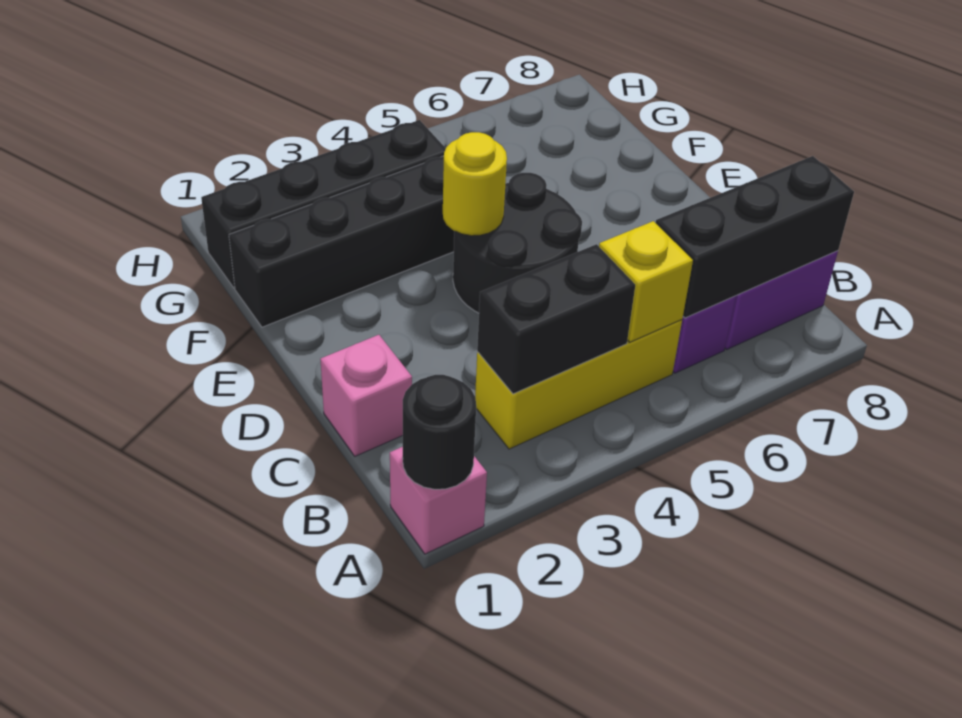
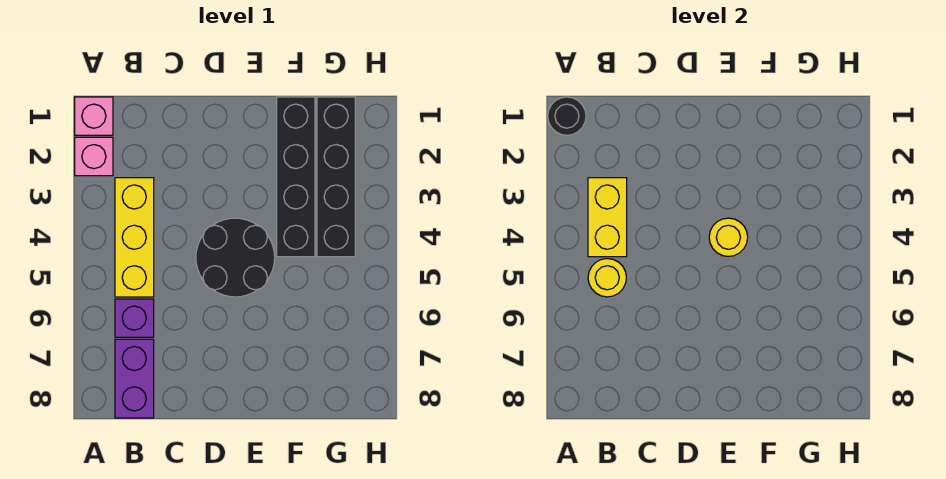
black 1x2 brick [477,244,635,394] -> yellow 1x2 brick [588,178,627,257]
yellow 1x1 brick [599,221,693,342] -> yellow 1x1 round brick [588,259,626,297]
black 1x3 brick [656,156,854,318] -> none
pink 1x1 brick [320,335,412,456] -> pink 1x1 brick moved to [75,137,113,176]

